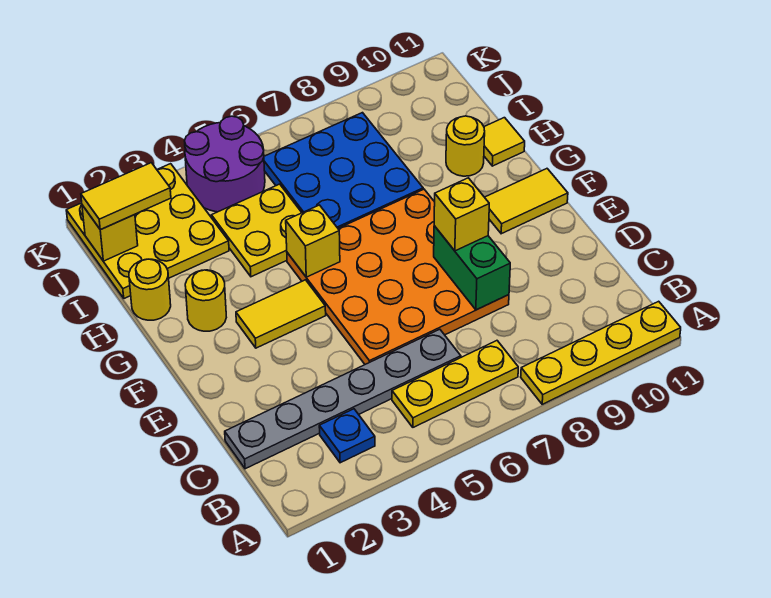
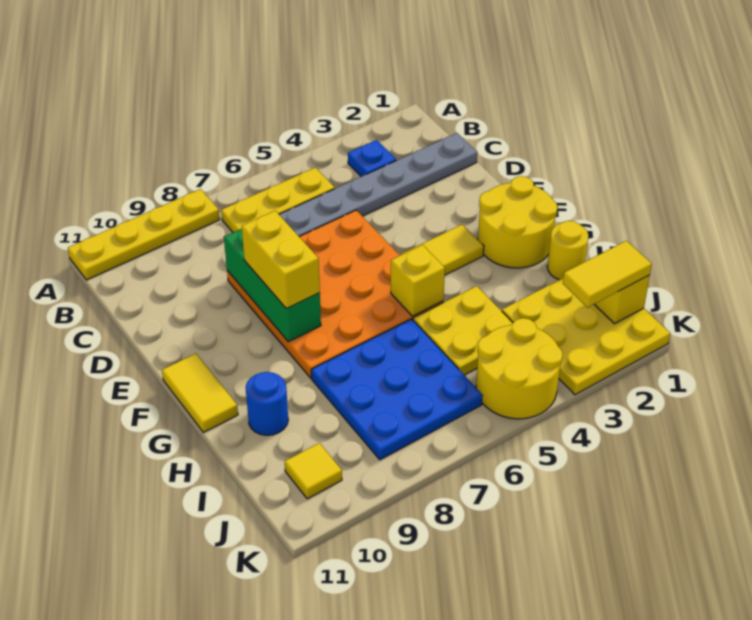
green 1x2 brick [434,226,510,310] -> green 1x3 brick [224,229,321,342]
yellow 1x1 brick [434,178,489,251] -> yellow 1x2 brick [242,211,320,309]
yellow 1x2 tile [485,169,568,234] -> yellow 1x2 tile turned to [162,353,238,432]
yellow 1x1 round brick [185,270,226,331] -> yellow 2x2 round brick [478,176,558,268]
yellow 1x1 round brick [446,116,485,176] -> blue 1x1 round brick [246,372,288,435]
yellow 1x1 tile [484,118,525,166] -> yellow 1x1 tile moved to [285,443,342,499]
purple 2x2 round brick [185,116,265,212] -> yellow 2x2 round brick [476,318,563,419]

